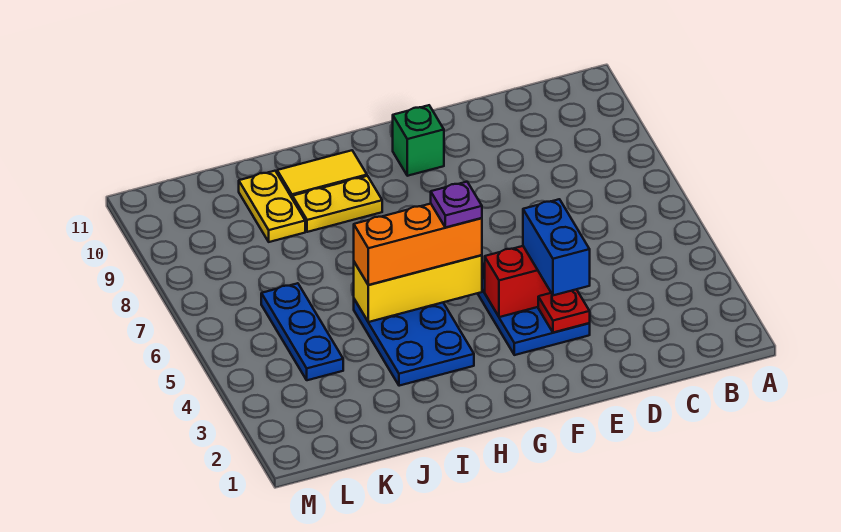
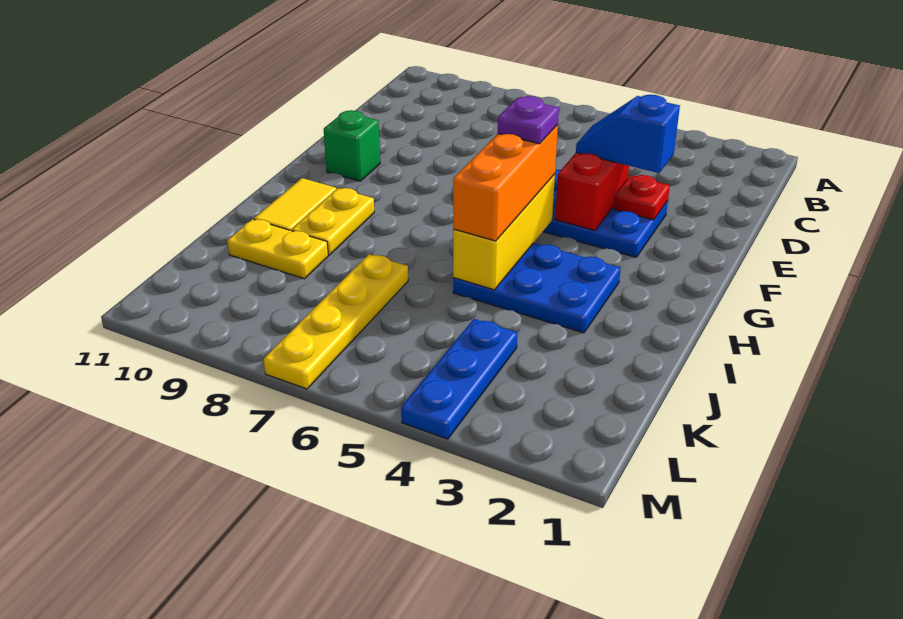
blue 1x2 brick [523,199,590,295] -> blue 1x2 slope [576,95,680,173]
none -> yellow 1x4 plate [264,254,408,389]
blue 1x3 plate [261,283,343,380] -> blue 1x3 plate turned to [401,319,517,439]

